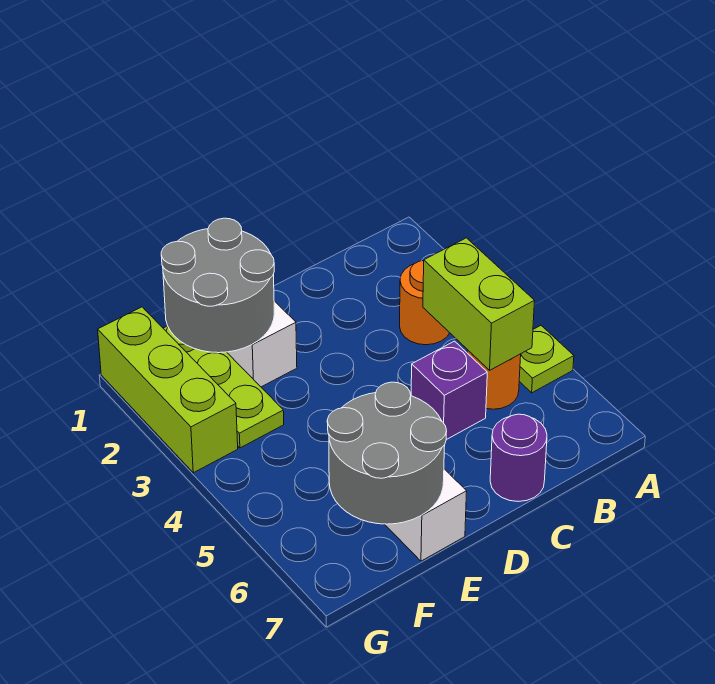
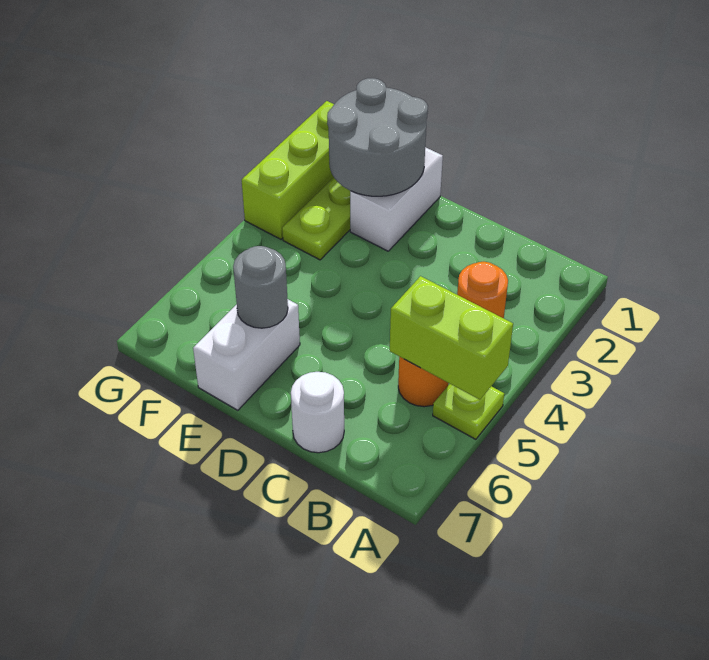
lime 1x2 brick [423,238,534,370] -> lime 1x2 brick turned to [390,276,513,400]
purple 1x1 brick [411,341,487,440] -> none
purple 1x1 round brick [490,414,547,502] -> white 1x1 round brick [291,372,344,453]
grey 2x2 round brick [327,382,447,524] -> grey 1x1 round brick [233,246,288,328]

